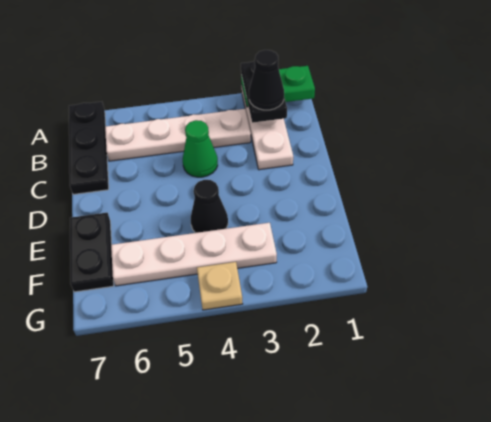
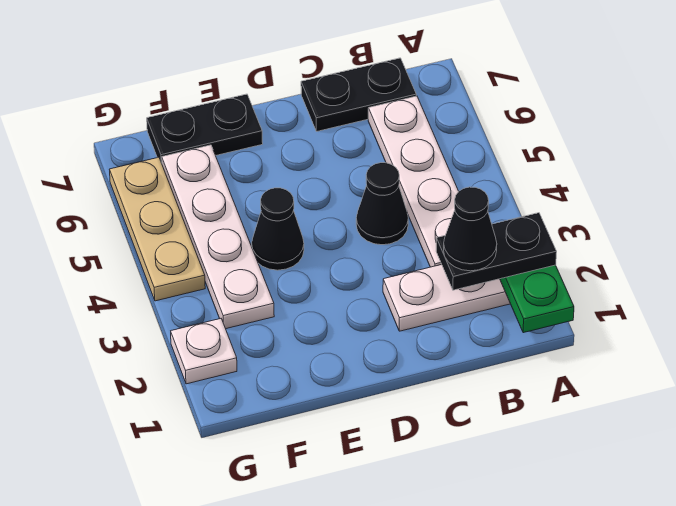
black 1x3 plate [69,102,109,194] -> black 1x2 plate [301,58,416,131]
green 1x1 cone [183,120,218,177] -> black 1x1 cone [356,163,408,245]
none -> white 1x1 plate [171,319,237,384]
tan 1x1 plate [197,262,243,310] -> tan 1x3 plate [110,157,205,301]

